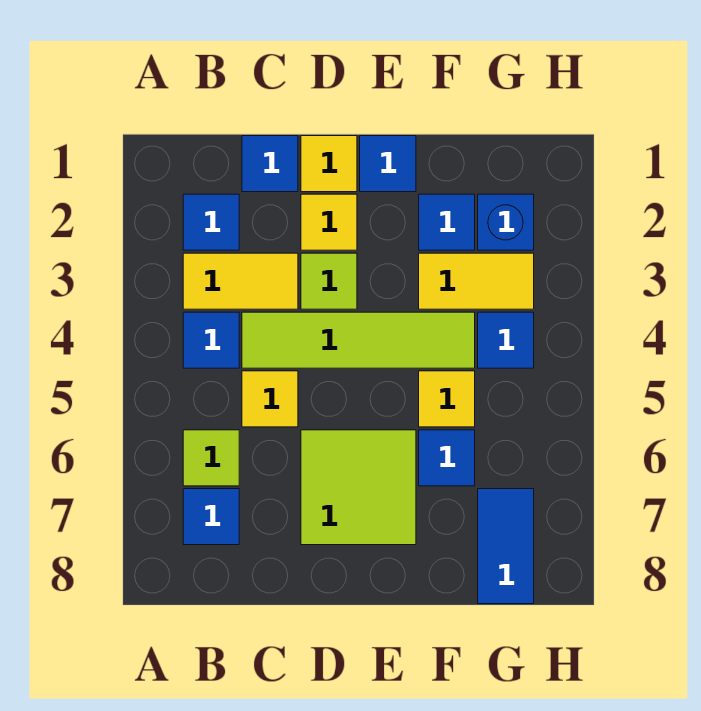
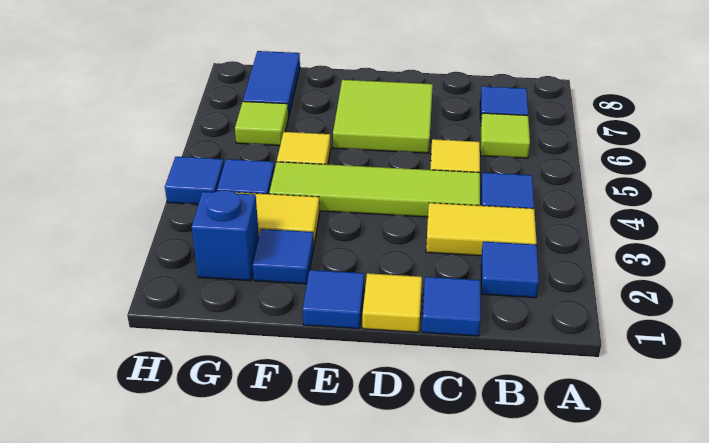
yellow 1x1 tile [301,194,357,250] -> none
lime 1x1 tile [301,253,357,309] -> lime 1x1 tile moved to [235,101,288,146]
blue 1x1 tile [419,430,475,486] -> blue 1x1 tile moved to [165,157,224,204]

